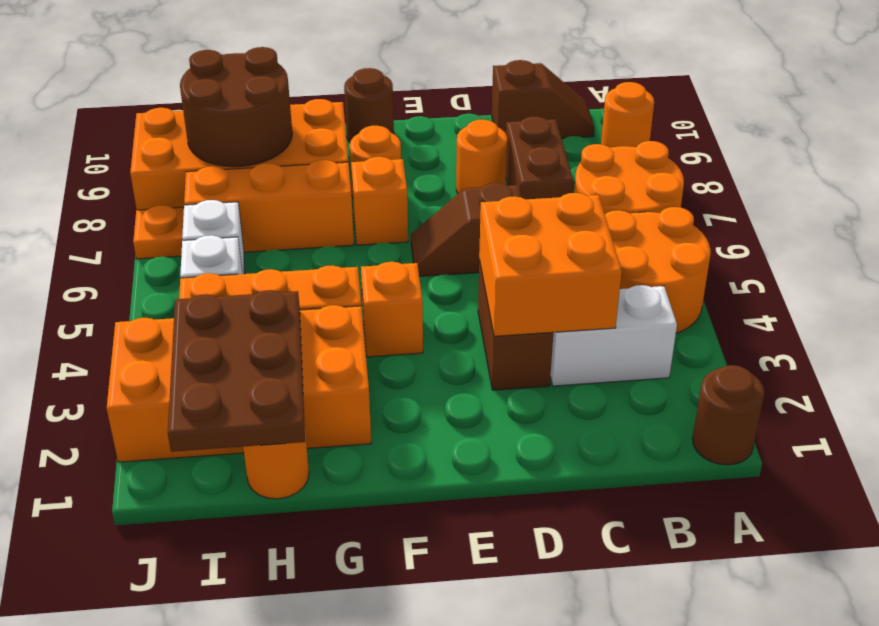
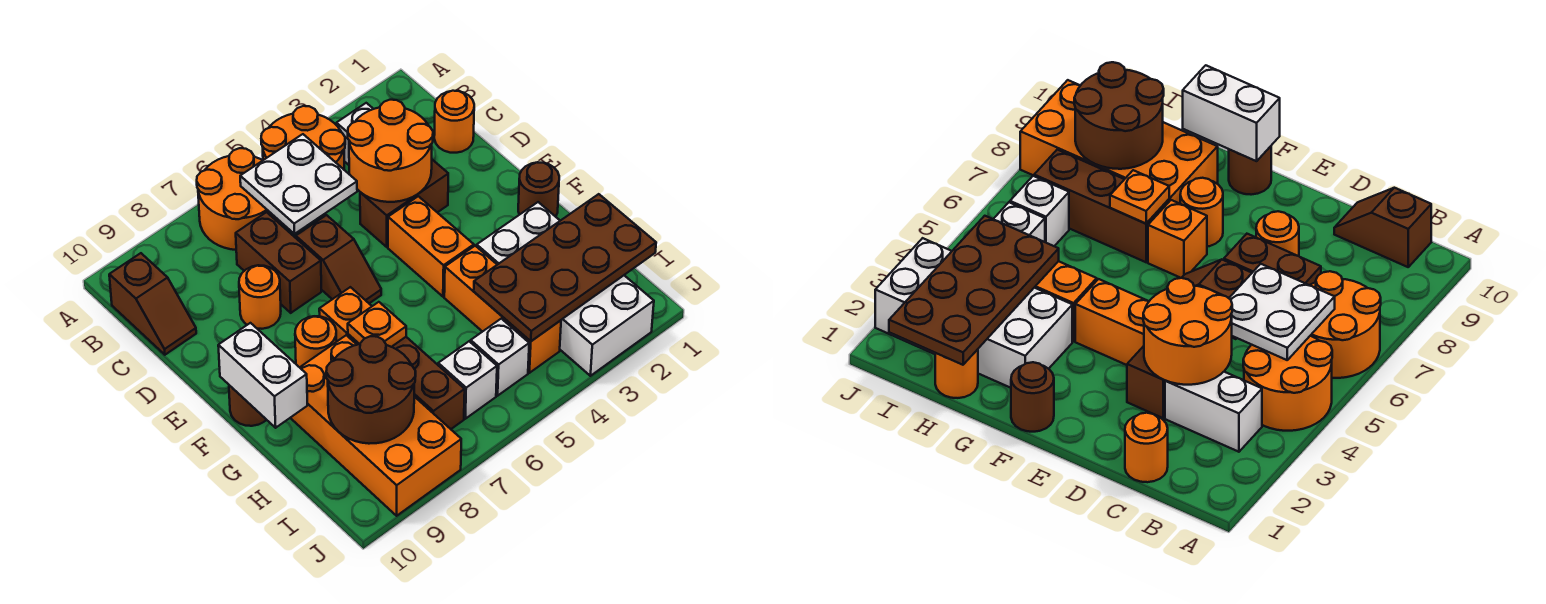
brown 1x1 round brick [693,365,765,465] -> brown 1x1 round brick moved to [518,162,559,217]
orange 1x1 round brick [601,82,654,148] -> orange 1x1 round brick moved to [434,91,474,153]
none -> white 2x2 plate [240,134,357,234]
brown 1x2 slope [492,60,594,138] -> brown 1x2 slope turned to [109,253,196,355]
orange 2x2 brick [479,193,622,336] -> orange 2x2 round brick [348,100,433,202]
brown 1x2 brick [506,117,573,199] -> brown 1x2 brick turned to [236,212,321,313]
orange 1x1 brick [361,262,423,357] -> orange 1x2 brick [388,196,474,297]
none -> white 1x2 brick [218,323,307,428]
orange 2x4 brick [107,305,371,462] -> white 2x4 brick [477,202,654,376]
orange 1x3 brick [184,160,354,252] -> brown 1x3 brick [348,334,465,429]
brown 2x3 plate [168,290,305,452] -> brown 2x4 plate [474,194,656,341]
orange 1x1 plate [133,205,184,259] -> orange 1x1 plate moved to [348,302,406,347]

